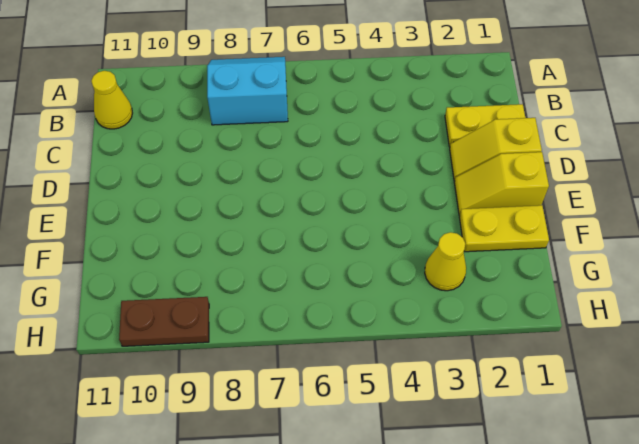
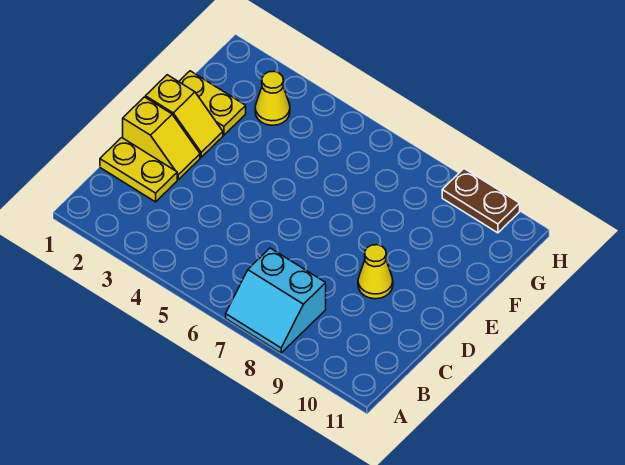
yellow 1x1 cone [91,71,132,129] -> yellow 1x1 cone moved to [358,245,393,299]

